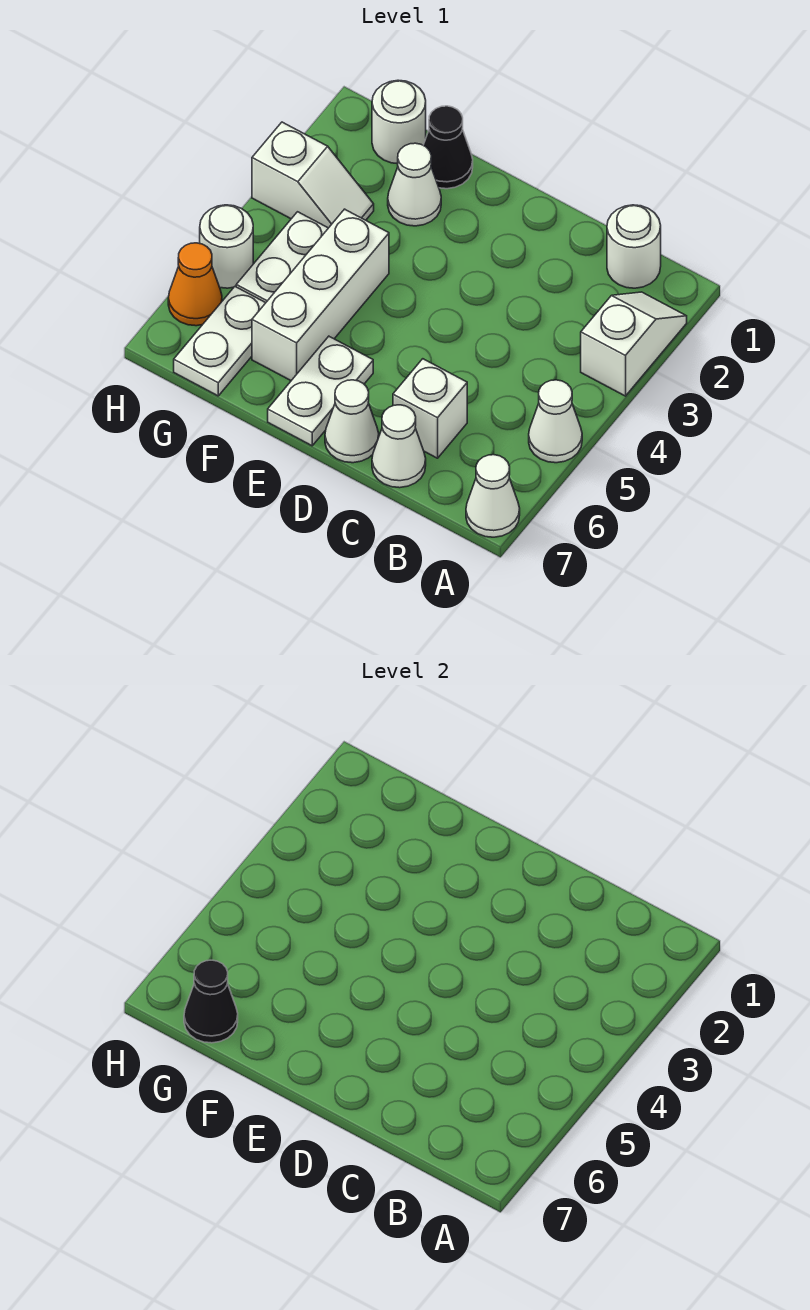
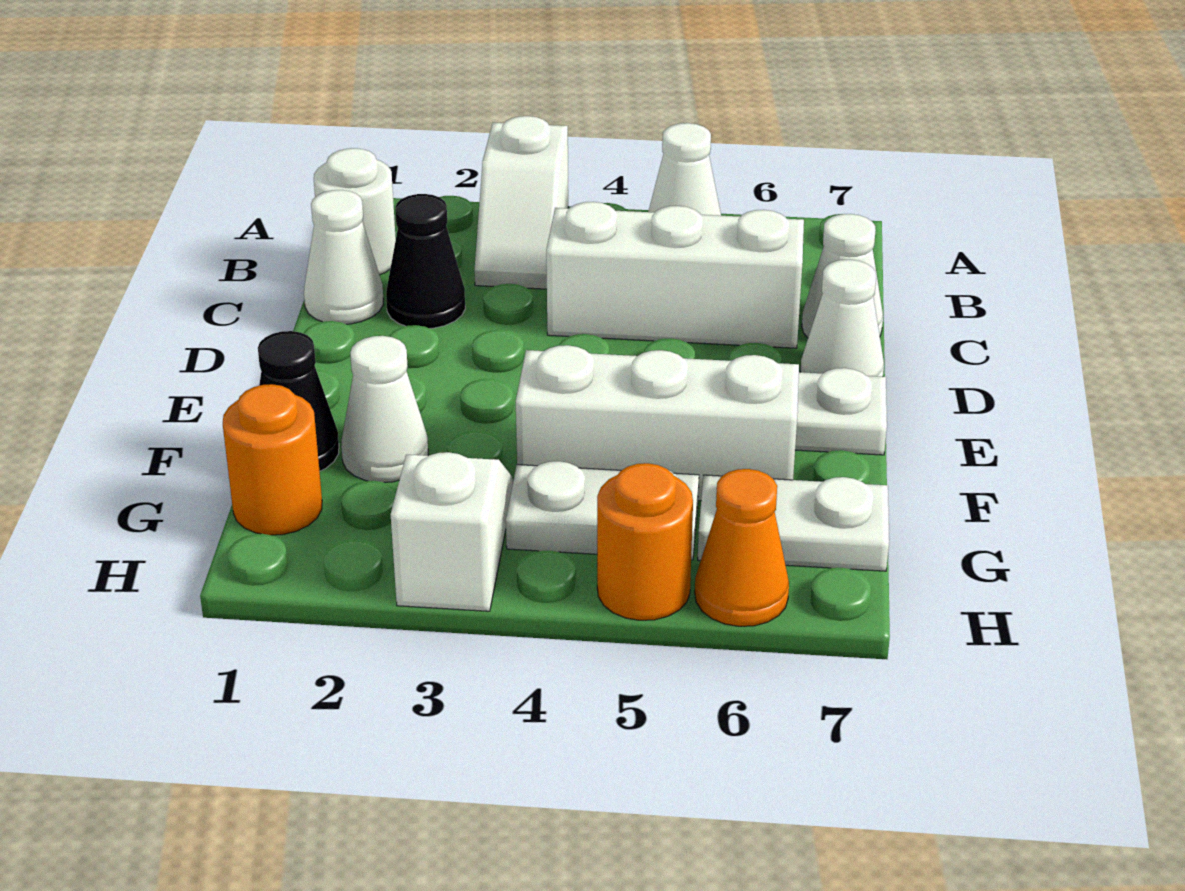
white 1x2 slope [581,292,687,396] -> white 1x2 slope turned to [474,116,568,289]
white 1x1 cone [466,455,520,537] -> white 1x1 cone moved to [304,190,383,324]
white 1x1 brick [393,359,467,458] -> white 1x3 brick [546,202,804,348]
white 1x1 round brick [372,80,426,164] -> orange 1x1 round brick [223,384,322,535]
black 1x1 cone [184,960,238,1043] -> black 1x1 cone moved to [386,194,465,328]
white 1x1 round brick [200,205,253,288] -> orange 1x1 round brick [597,463,693,620]

